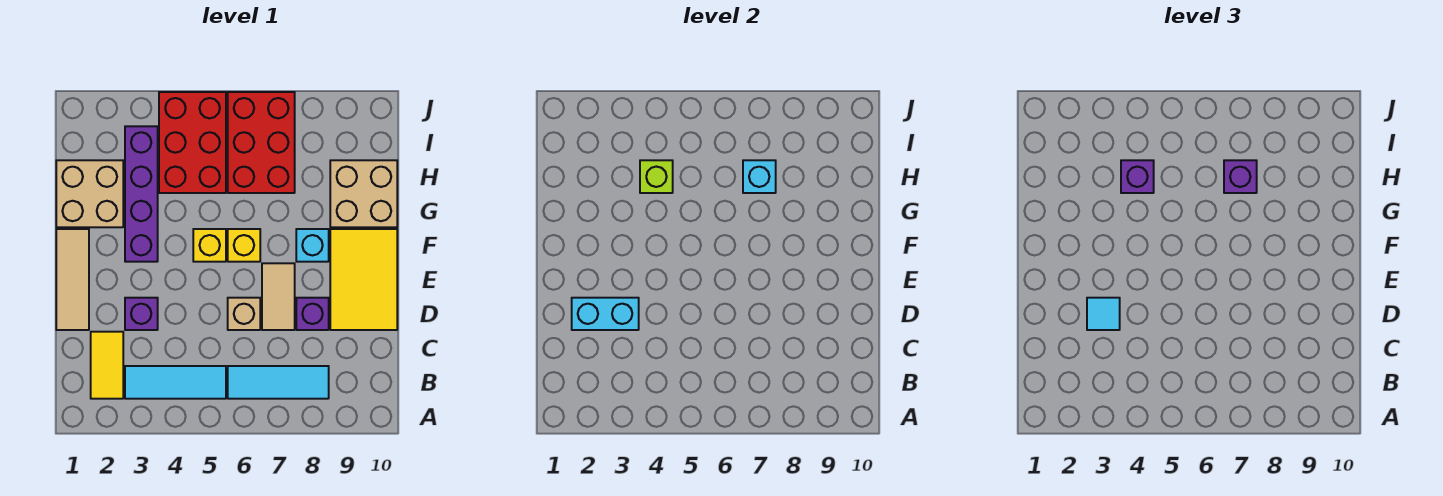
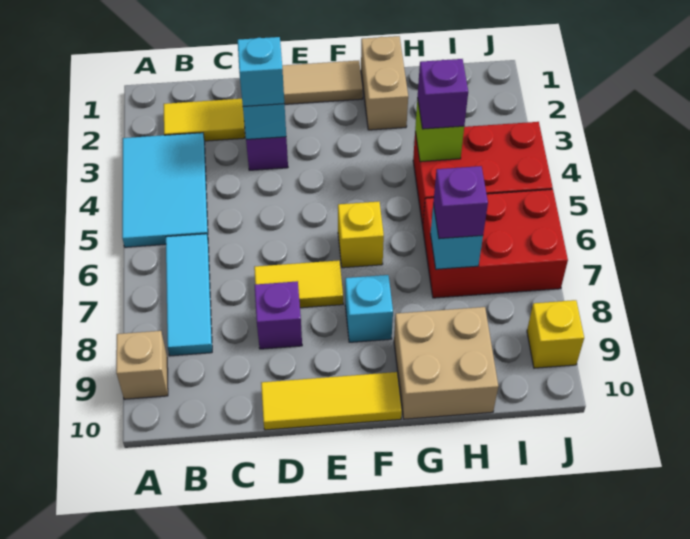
cyan 1x3 tile [125,366,226,399] -> cyan 2x3 tile [122,133,208,247]
cyan 1x1 tile [1087,298,1120,330] -> cyan 1x1 brick [238,37,284,106]
tan 1x1 brick [228,298,260,330] -> tan 1x1 brick moved to [116,331,168,399]
tan 1x2 tile [262,263,295,330] -> yellow 1x2 tile [254,260,343,308]
yellow 2x3 tile [330,229,397,330] -> yellow 1x3 tile [261,372,402,430]
purple 1x4 brick [125,126,158,262] -> none
yellow 1x1 brick [193,229,226,262] -> yellow 1x1 brick moved to [527,300,584,368]
tan 2x2 brick [56,160,123,227] -> tan 1x2 brick [361,36,408,130]

